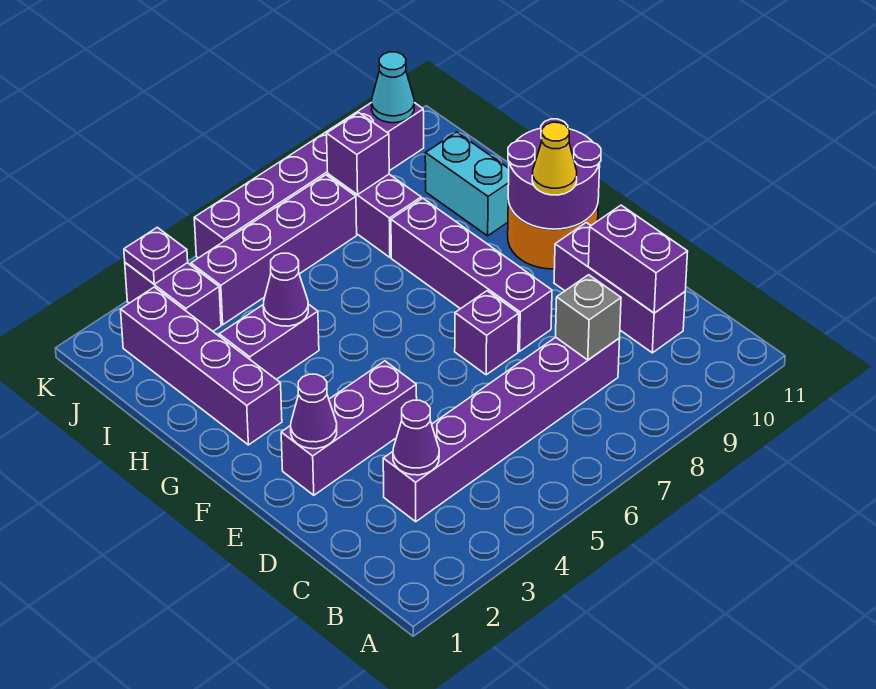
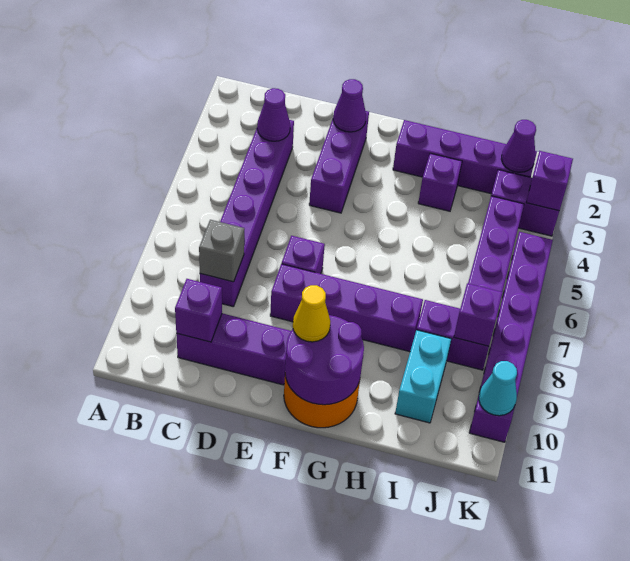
purple 1x2 brick [588,205,688,313] -> purple 1x1 brick [175,279,222,342]
purple 1x2 brick [219,304,319,379] -> purple 1x1 brick [418,153,462,211]
purple 1x1 cone [263,253,308,326] -> purple 1x1 cone moved to [501,120,536,172]
cyan 1x2 brick [425,132,509,236] -> cyan 1x2 brick turned to [395,330,451,423]
purple 1x1 plate [124,227,188,284] -> purple 1x1 brick [526,151,573,211]

